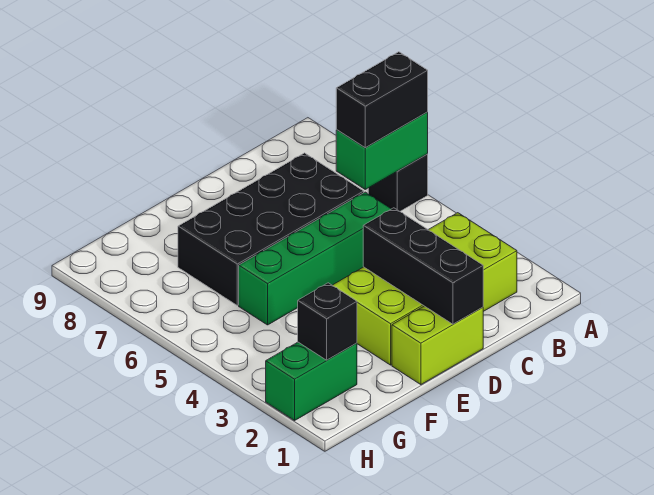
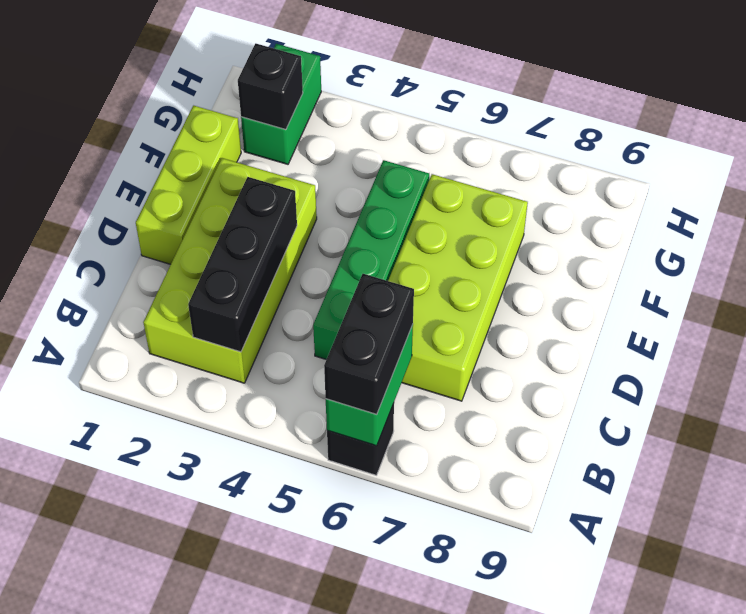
black 2x4 brick [178,153,364,305] -> lime 2x4 brick [388,174,528,401]
lime 1x2 brick [392,306,483,385] -> lime 1x3 brick [136,106,241,264]
black 1x3 brick [363,208,483,324] -> black 1x3 brick turned to [188,177,297,352]

